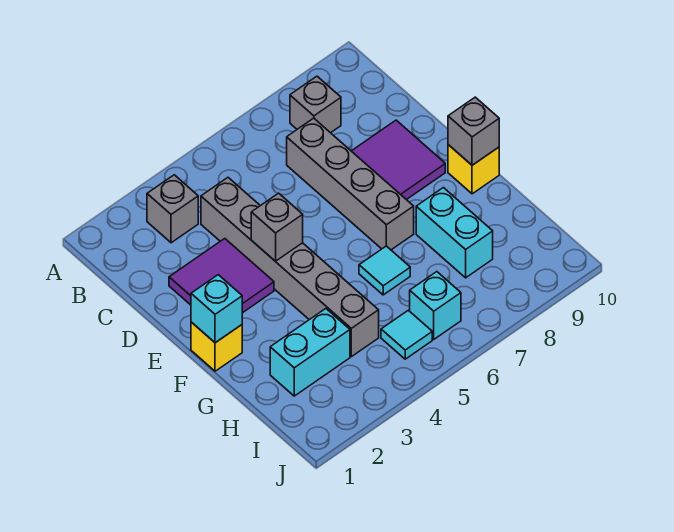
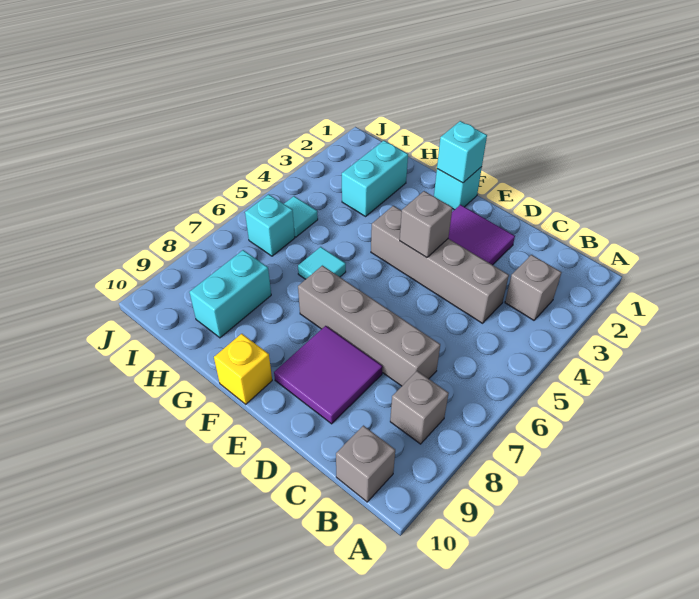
grey 1x6 brick [201,178,379,357] -> grey 1x4 brick [371,206,509,323]
yellow 1x1 brick [191,322,242,371] -> cyan 1x1 brick [434,167,482,210]
grey 1x1 brick [448,97,499,165] -> grey 1x1 brick moved to [336,426,395,502]
cyan 1x2 brick [416,188,493,278] -> cyan 1x2 brick turned to [189,250,271,338]

